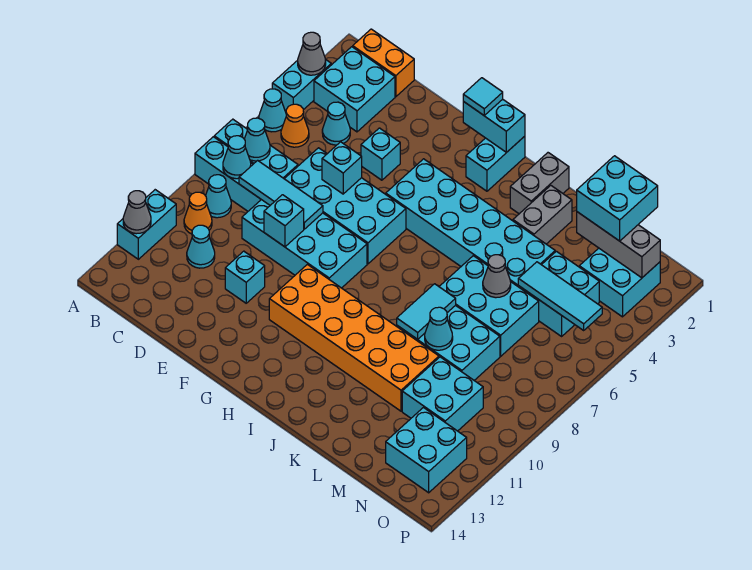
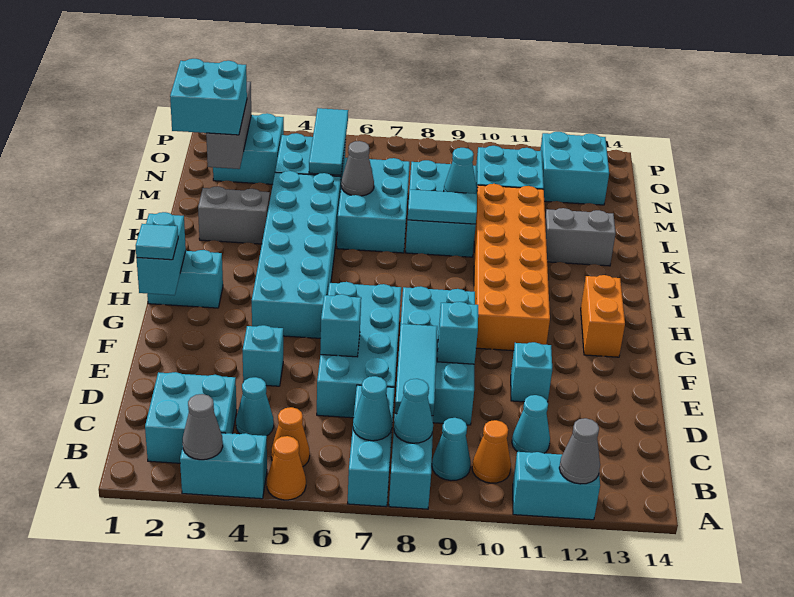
cyan 1x1 cone [259,89,286,132] -> orange 1x1 cone [267,436,306,500]
orange 1x2 brick [353,29,414,97] -> orange 1x2 brick moved to [581,275,625,357]
grey 1x2 brick [510,153,569,214] -> grey 1x2 brick moved to [545,208,616,266]

